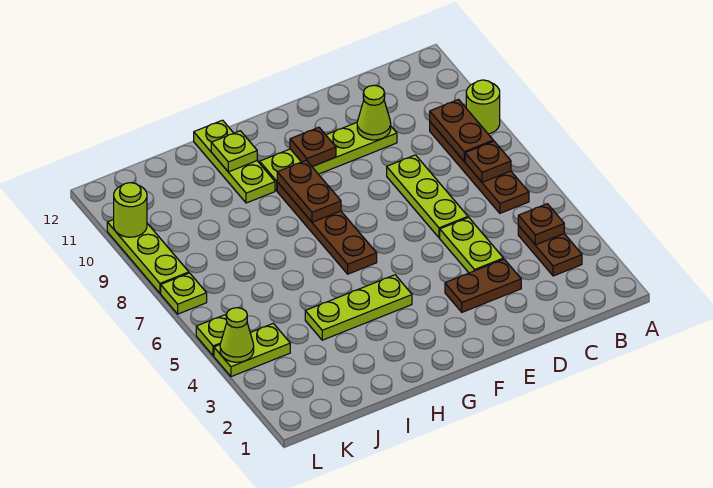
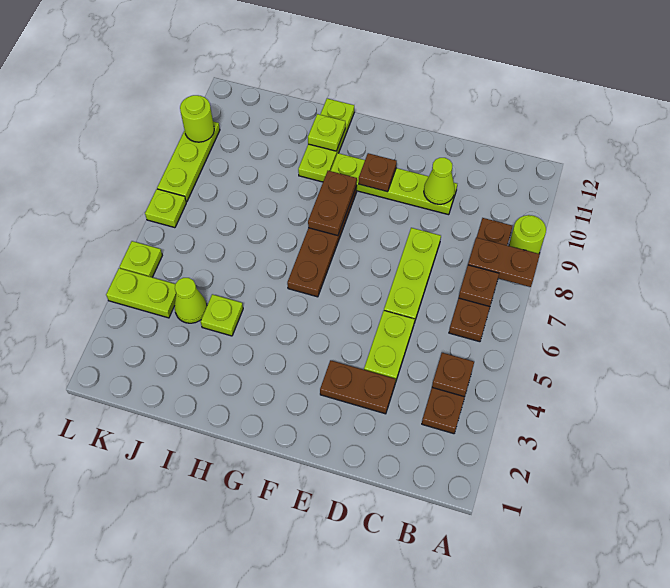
brown 1x2 plate [430,100,493,161] -> brown 1x2 plate turned to [468,237,540,287]
lime 1x3 plate [305,275,412,340] -> lime 1x1 plate [201,294,243,336]
lime 1x1 cone [220,308,254,362] -> lime 1x1 cone moved to [174,278,207,323]

